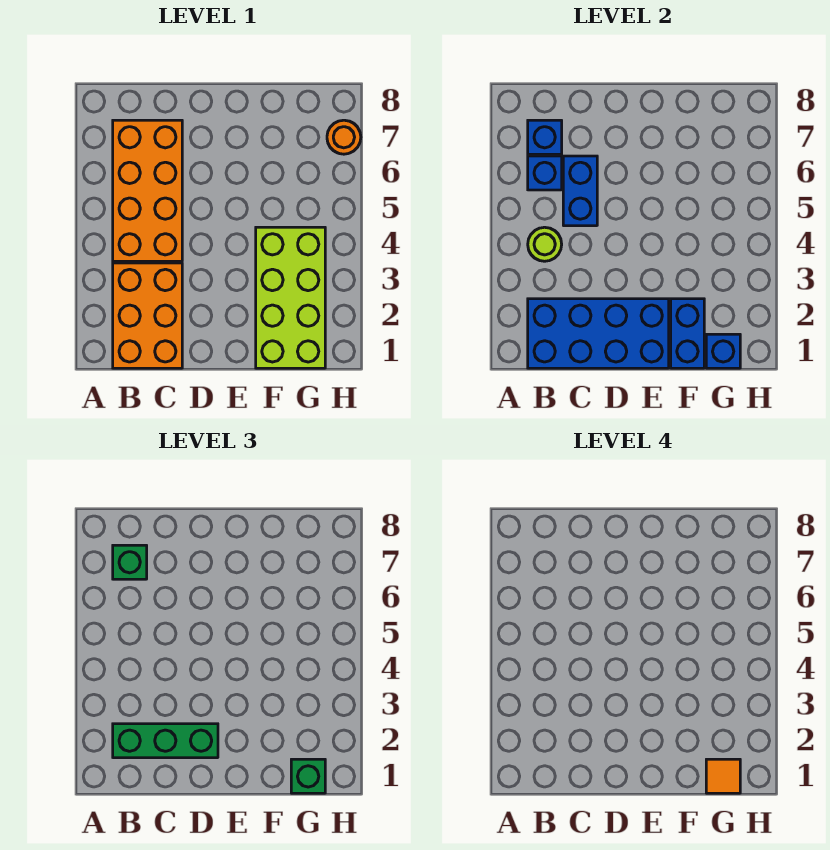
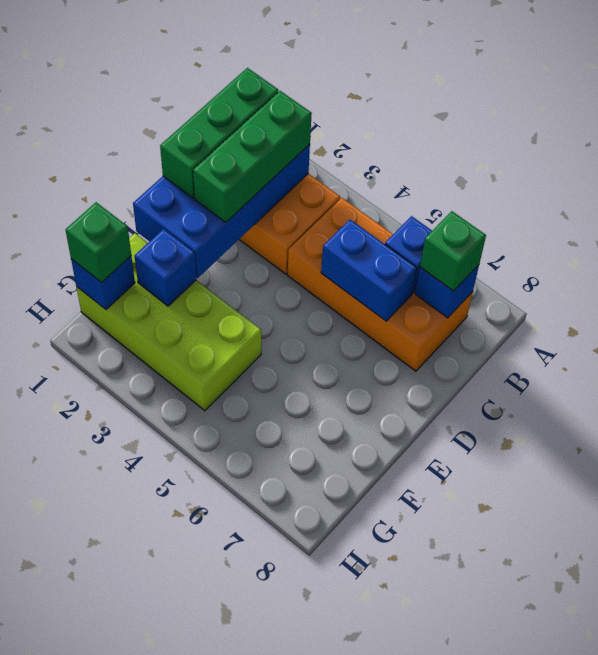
none -> green 1x3 brick [160,68,278,198]
lime 1x1 round brick [528,227,562,261] -> none
blue 1x2 brick [671,299,704,368] -> blue 1x1 brick [135,229,196,306]
orange 1x1 tile [706,759,740,793] -> none
orange 1x1 round brick [327,120,361,154] -> none

